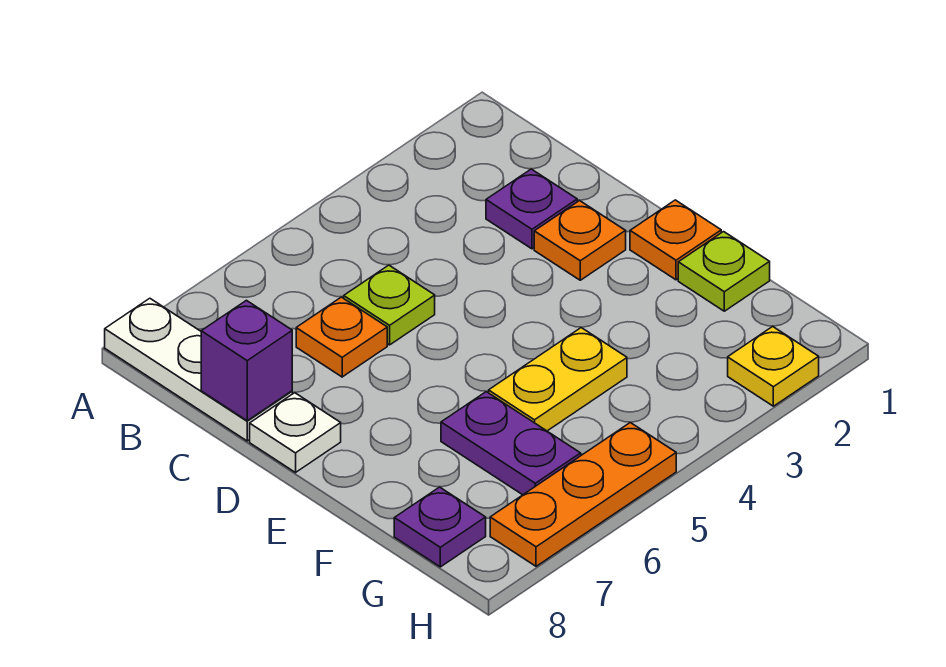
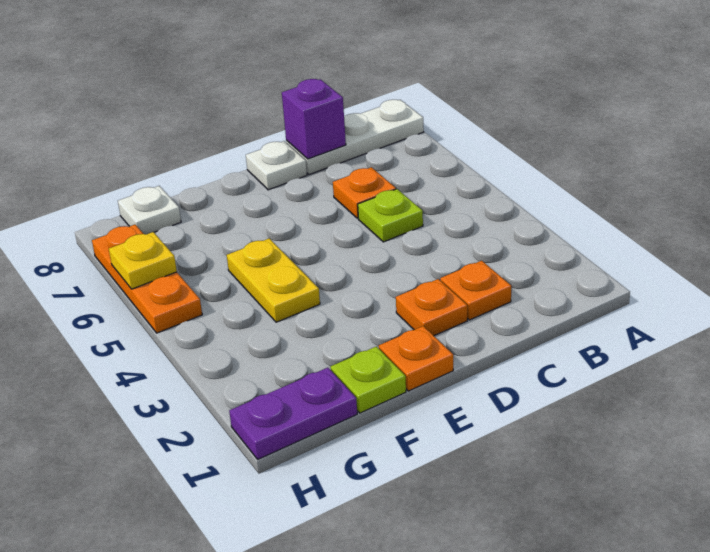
purple 1x1 plate [486,169,577,249] -> orange 1x1 plate [440,261,511,320]
purple 1x2 plate [441,392,581,495] -> purple 1x2 plate moved to [229,368,357,459]
purple 1x1 plate [394,487,486,567] -> white 1x1 plate [118,186,181,234]
yellow 1x1 plate [728,327,819,406] -> yellow 1x1 plate moved to [109,232,177,289]

